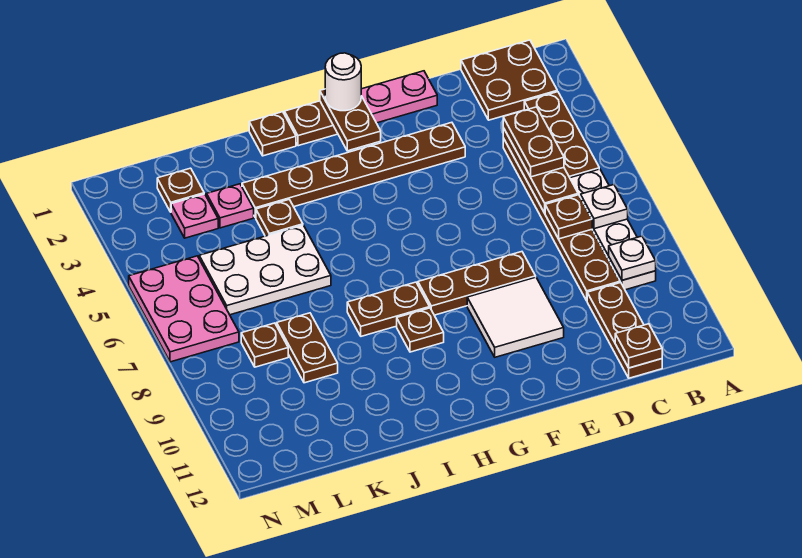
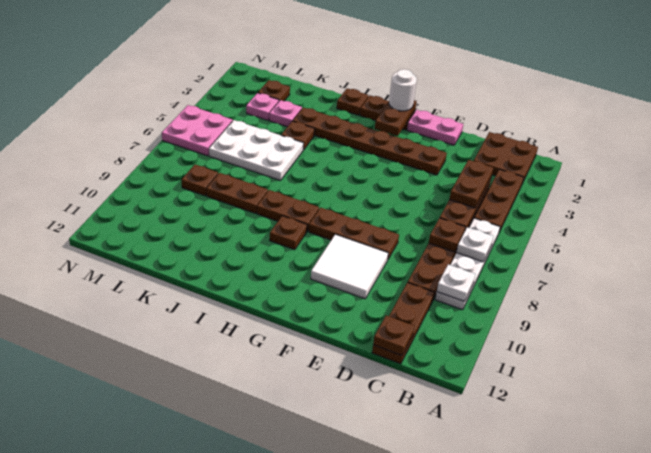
brown 1x2 plate [277,313,338,383] -> brown 1x2 plate turned to [206,173,268,213]
pink 2x3 plate [129,256,239,362] -> pink 2x2 plate [162,105,233,156]

